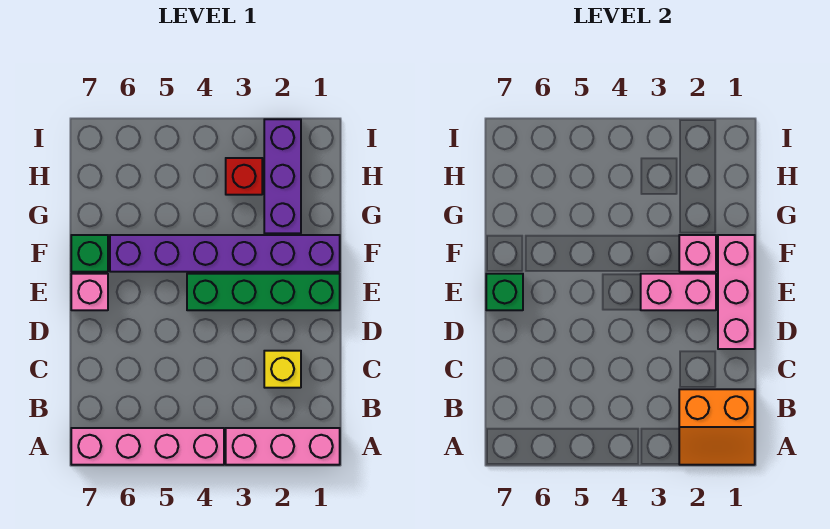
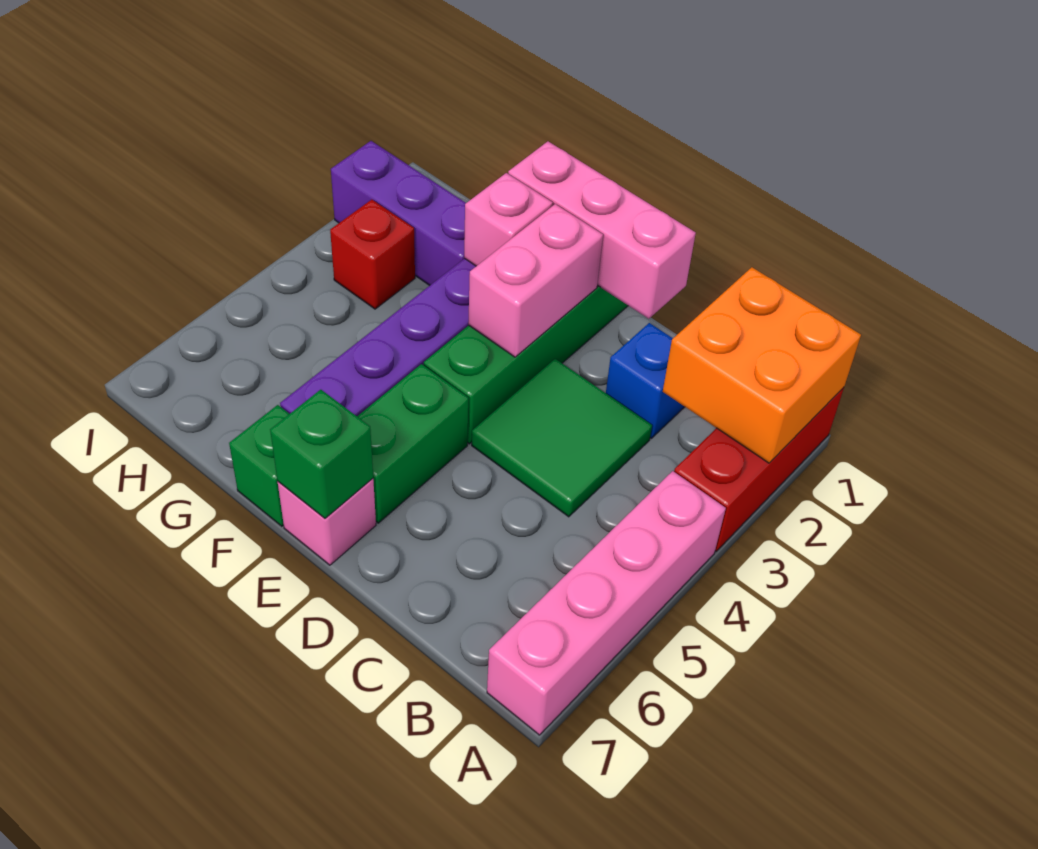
pink 1x3 brick [226,428,340,465] -> red 1x3 brick [674,388,844,551]
orange 2x2 slope [679,389,755,465] -> orange 2x2 brick [663,267,861,463]
yellow 1x1 brick [264,351,301,388] -> blue 1x1 brick [606,323,685,438]
none -> green 2x2 tile [472,359,652,517]
none -> green 1x2 brick [357,364,468,523]

